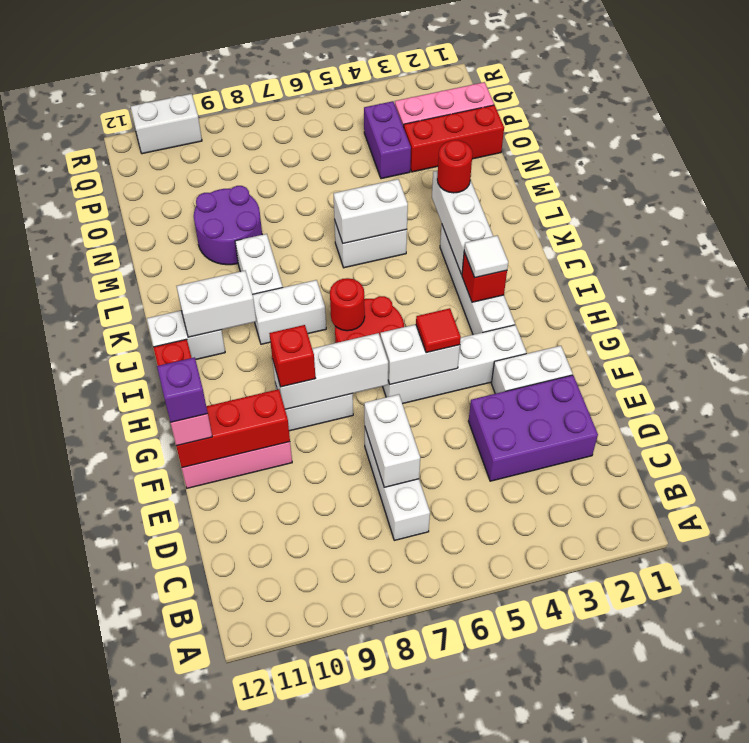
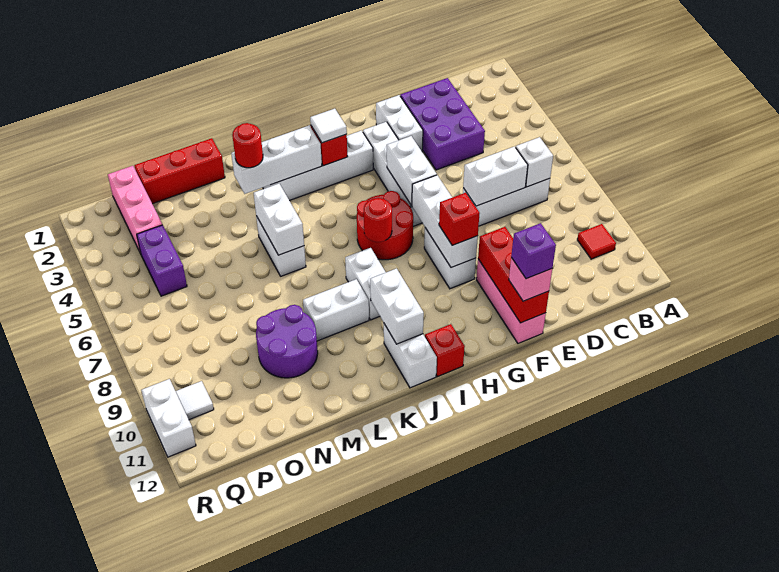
none -> white 1x1 brick [516,137,553,187]
red 1x1 tile [416,308,461,353] -> red 1x1 tile moved to [577,224,616,259]
red 1x3 brick [404,105,504,172] -> red 1x3 brick turned to [134,138,225,204]
purple 1x2 brick [364,101,411,179] -> purple 1x2 brick turned to [137,225,187,296]
none -> white 1x1 tile [176,381,214,420]

